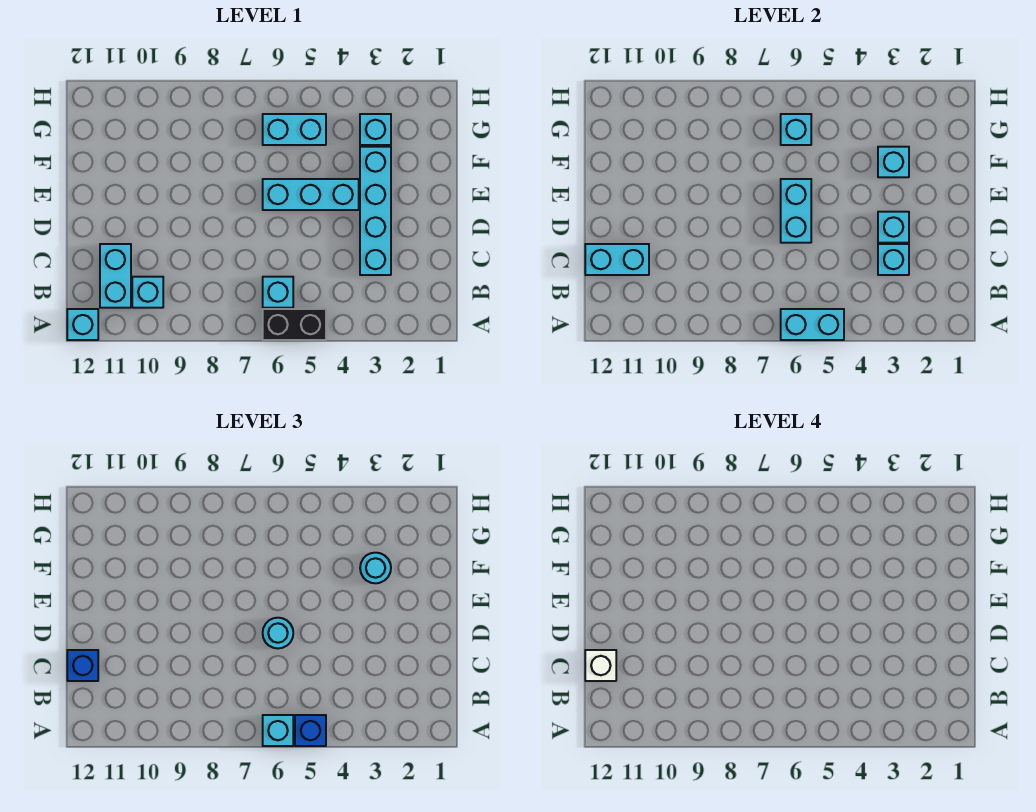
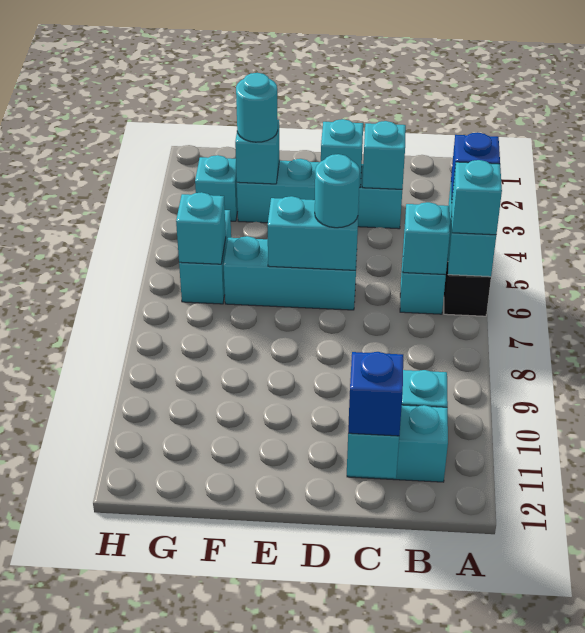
cyan 1x1 brick [67,309,98,340] -> cyan 1x1 brick moved to [403,202,450,275]
white 1x1 brick [585,650,616,681] -> none
cyan 1x3 brick [263,179,359,210] -> cyan 1x3 brick turned to [224,236,357,310]

